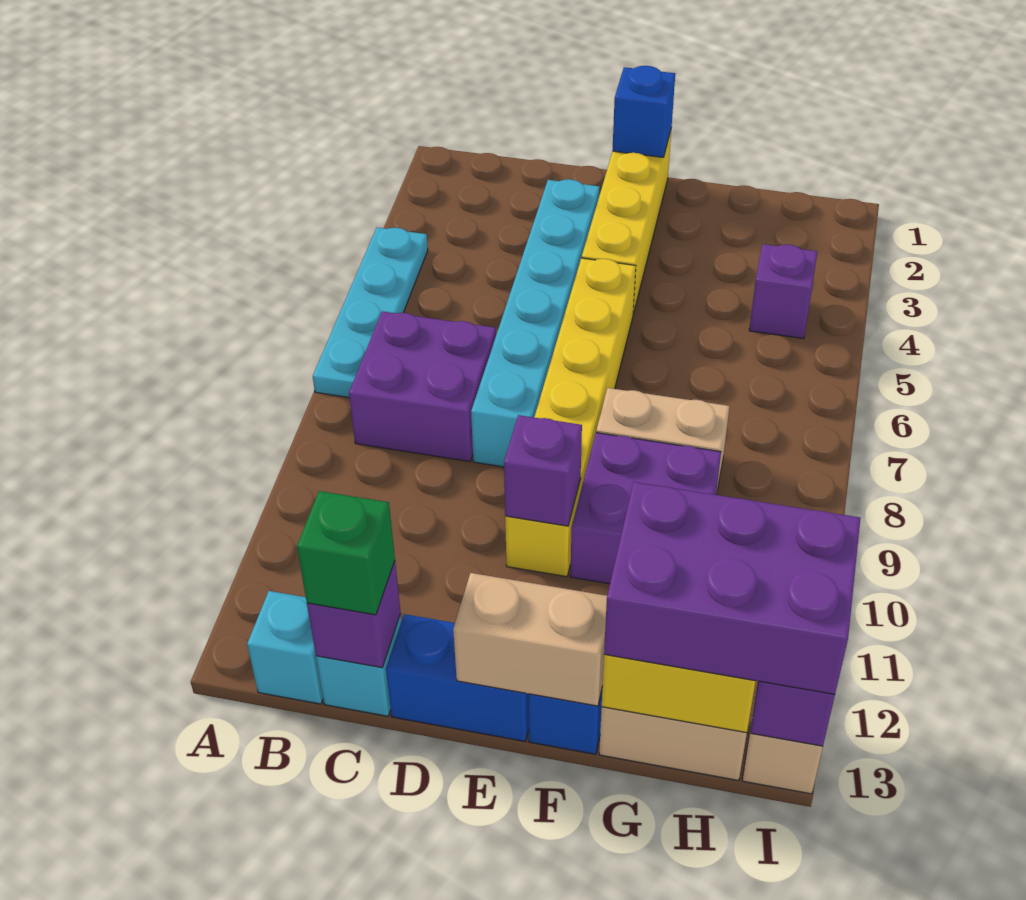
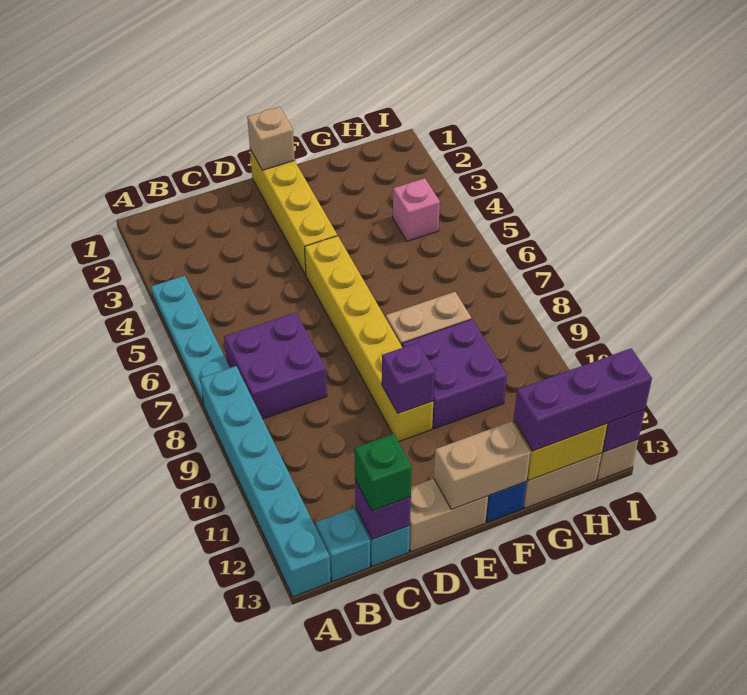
cyan 1x6 brick [471,179,600,467] -> cyan 1x6 brick moved to [200,366,331,597]
blue 1x2 brick [386,614,529,741] -> tan 1x2 brick [409,479,488,552]
blue 1x1 brick [613,66,675,157] -> tan 1x1 brick [247,107,295,170]
purple 2x3 brick [604,482,860,694] -> purple 1x3 brick [514,348,652,451]
purple 1x1 brick [749,244,817,339] -> pink 1x1 brick [393,178,440,241]

